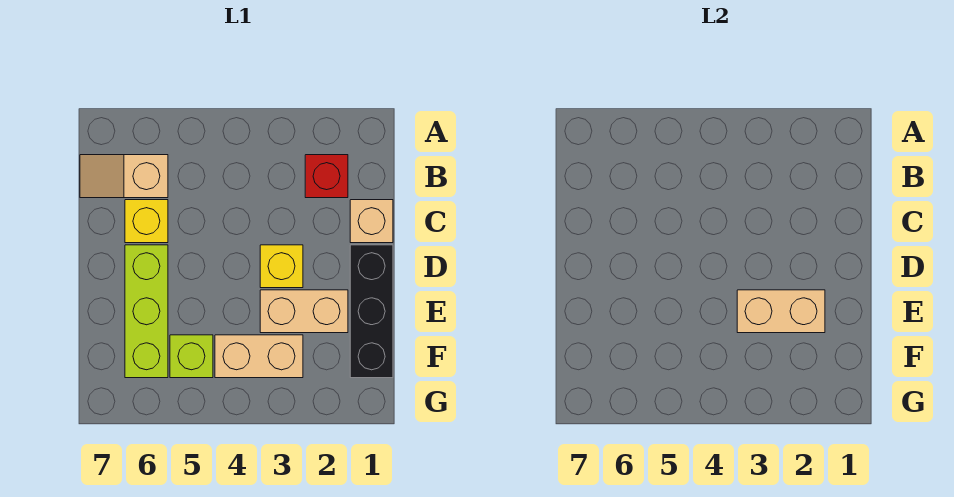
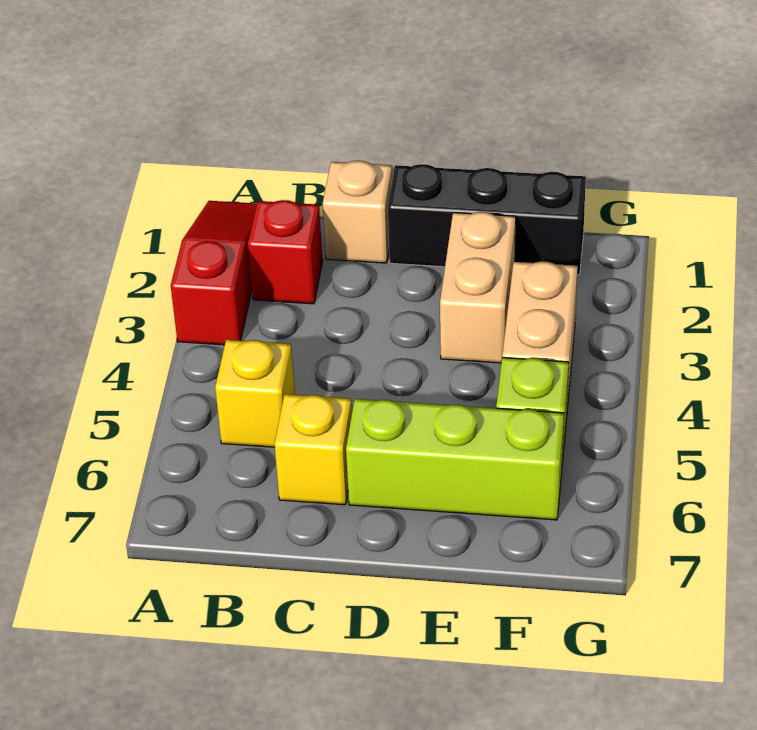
none -> red 1x3 slope [171,201,257,345]
tan 1x2 slope [80,155,168,198] -> none
yellow 1x1 brick [260,245,303,288] -> yellow 1x1 brick moved to [215,340,295,447]
tan 1x2 brick [737,290,825,333] -> none

